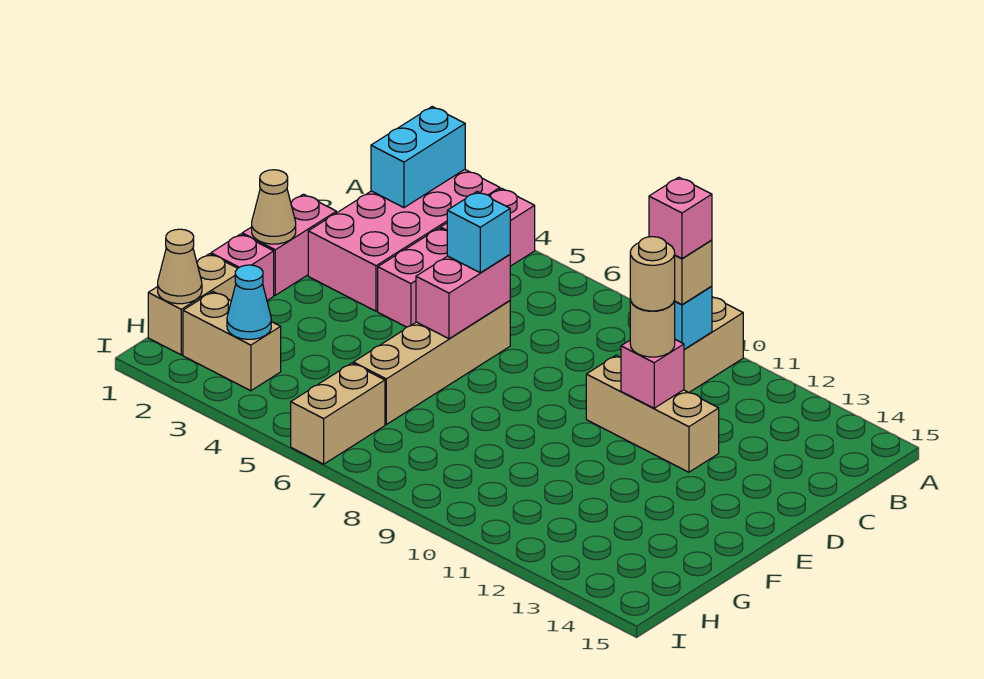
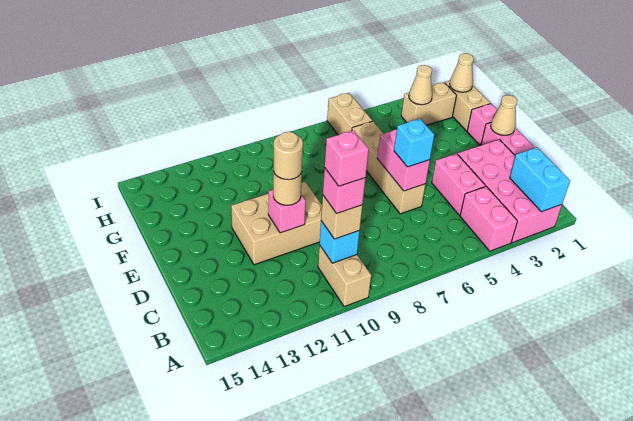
none -> pink 1x1 brick [325,130,369,186]
tan 1x3 brick [586,355,719,472] -> tan 2x3 brick [231,182,322,265]
cyan 1x1 cone [227,265,271,339] -> tan 1x1 cone [409,65,432,105]

